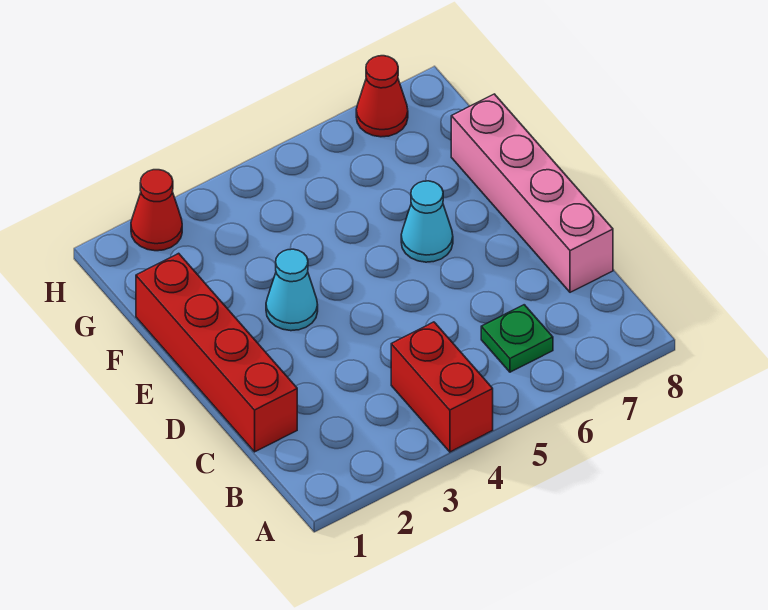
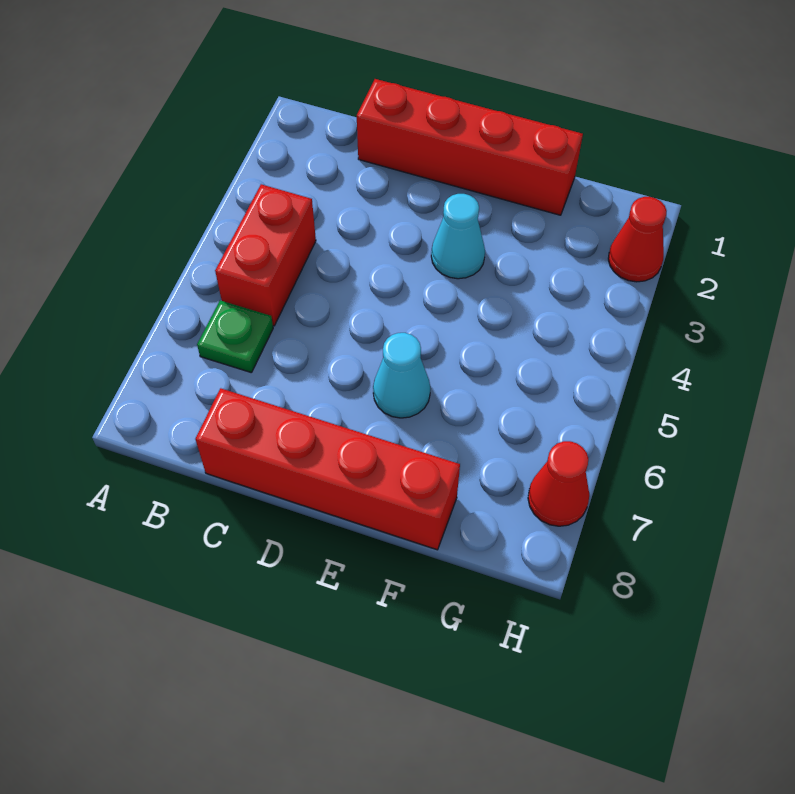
red 1x2 brick [391,322,493,452] -> red 1x2 brick turned to [215,184,316,326]
pink 1x4 brick [451,94,613,292] -> red 1x4 brick [195,388,460,550]

